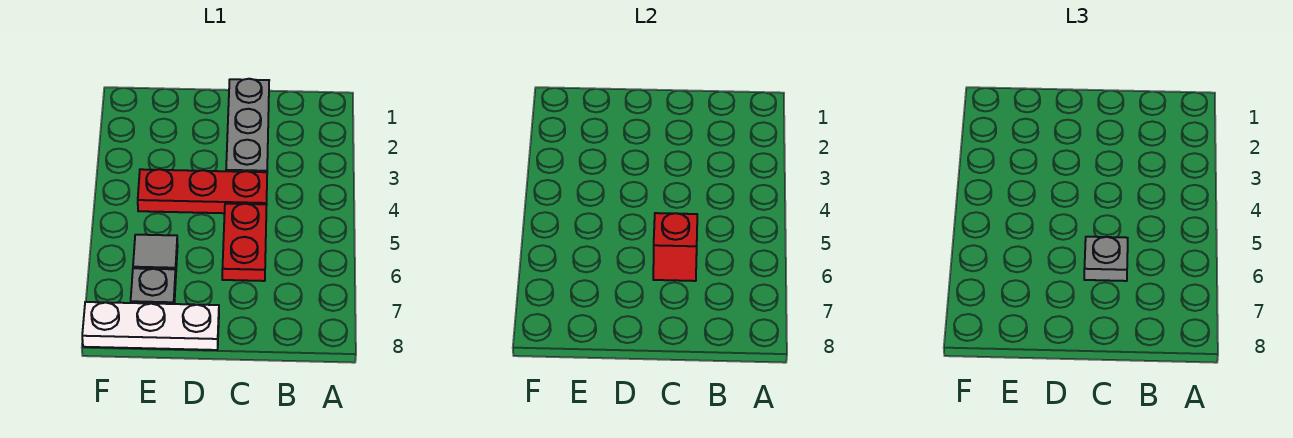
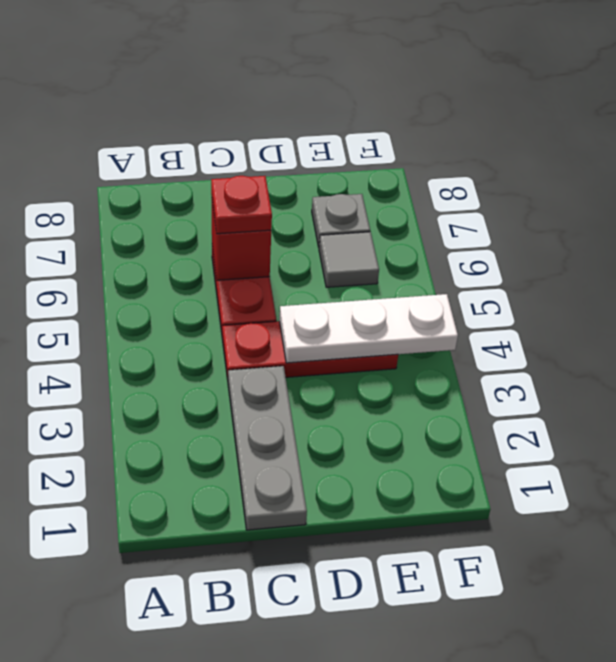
grey 1x1 plate [1084,237,1128,281] -> red 1x1 plate [211,176,272,234]
white 1x3 plate [82,302,219,350] -> white 1x3 plate moved to [279,294,458,363]

